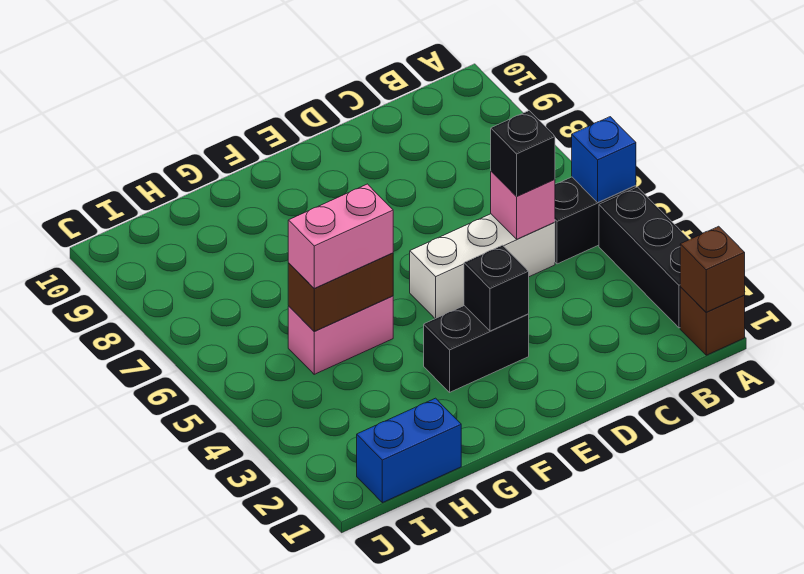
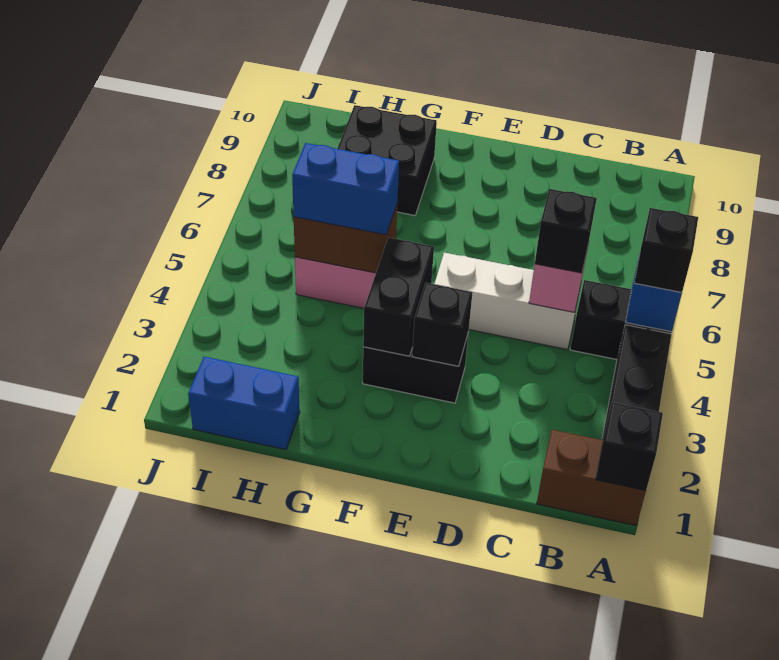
brown 1x1 brick [680,287,745,355] -> brown 1x2 brick [537,430,646,526]
brown 1x1 brick [680,226,745,312] -> black 1x1 brick [596,402,663,490]
none -> black 1x1 brick [634,208,698,293]
none -> black 1x2 brick [363,237,434,356]
pink 1x2 brick [288,184,393,289] -> blue 1x2 brick [292,143,399,235]
none -> black 2x2 brick [337,105,437,215]

